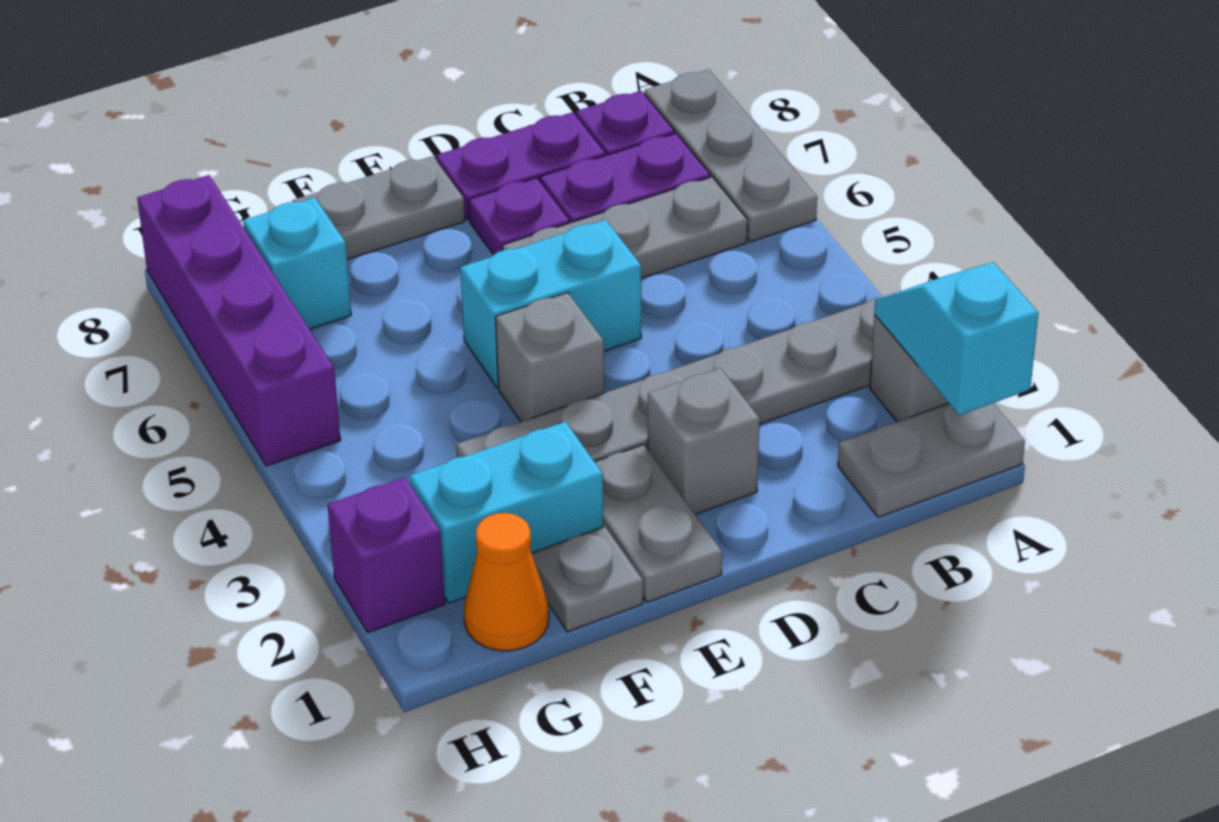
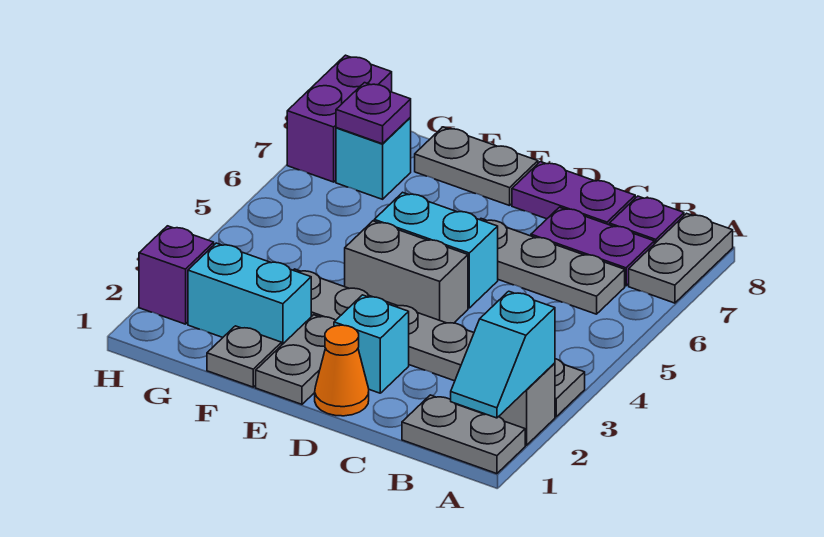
cyan 1x2 slope [874,262,1038,415] -> cyan 1x2 slope turned to [451,291,555,418]
grey 1x3 plate [645,69,817,242] -> grey 1x2 plate [629,213,733,303]
grey 1x1 brick [648,368,760,514] -> cyan 1x1 brick [334,295,409,393]
purple 1x1 plate [469,178,569,255] -> purple 1x1 plate moved to [336,83,411,144]
grey 1x1 brick [496,293,604,422] -> grey 1x2 brick [345,221,468,323]
orange 1x1 cone [464,513,549,651] -> orange 1x1 cone moved to [315,325,369,416]
purple 1x4 brick [137,175,341,466] -> purple 1x2 brick [287,55,392,182]

